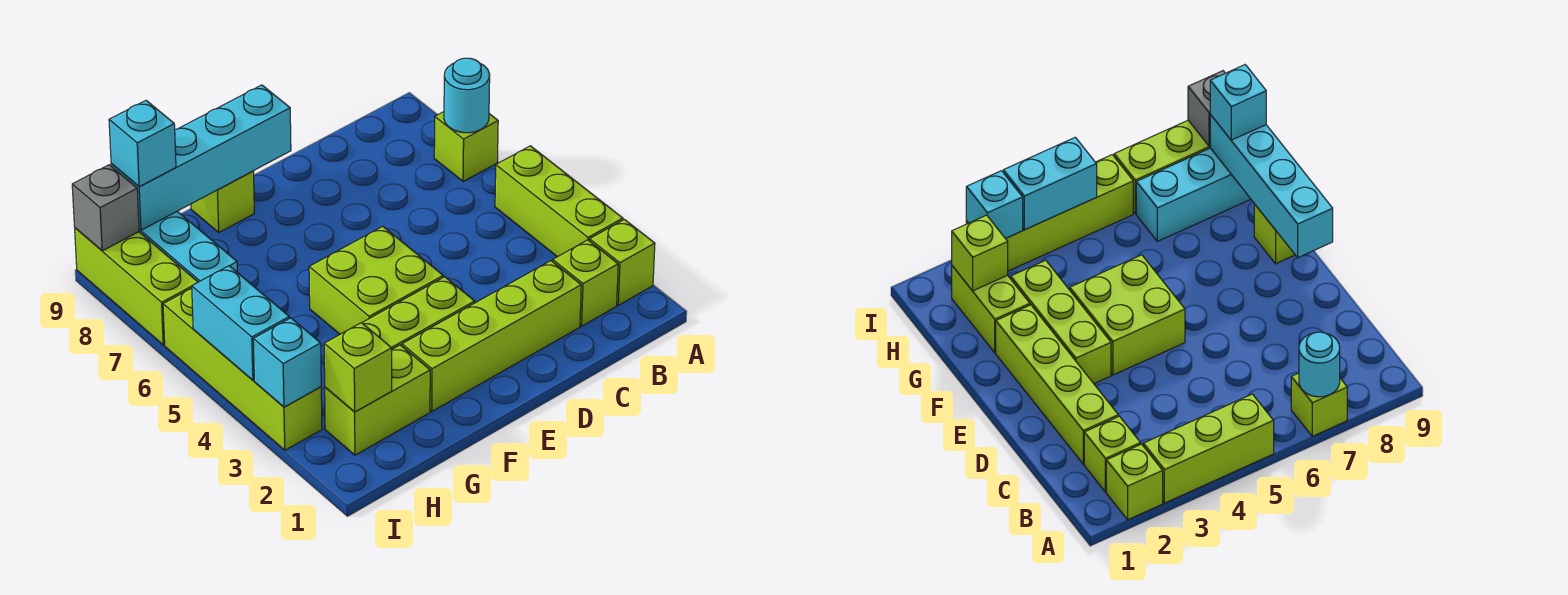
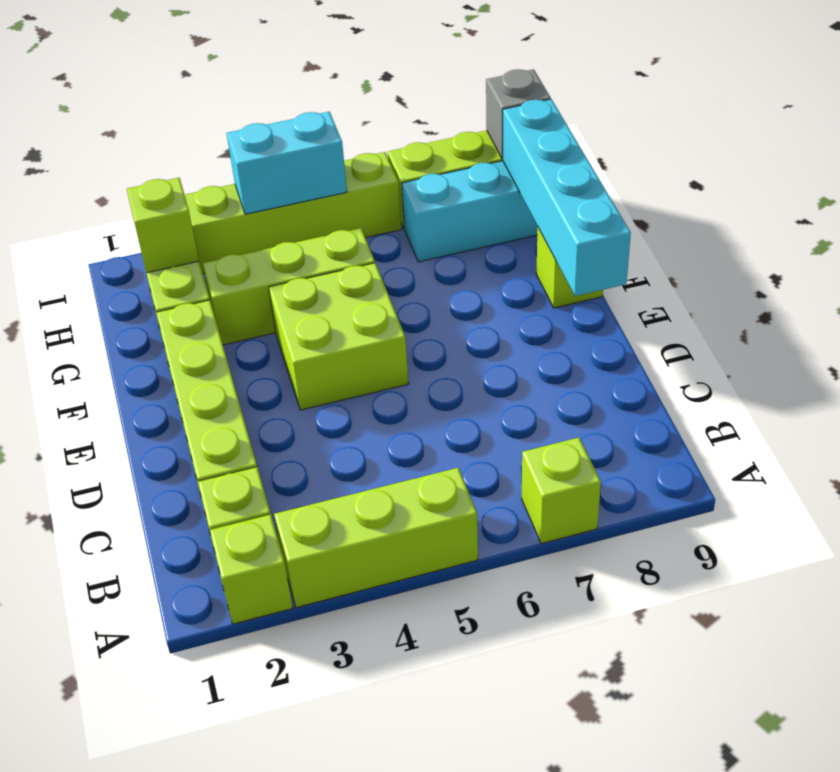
cyan 1x1 round brick [444,58,490,133] -> none
lime 1x3 brick [362,277,475,349] -> lime 1x3 brick turned to [202,228,375,345]
cyan 1x1 brick [109,100,176,186] -> none
cyan 1x1 brick [253,318,321,407] -> none

